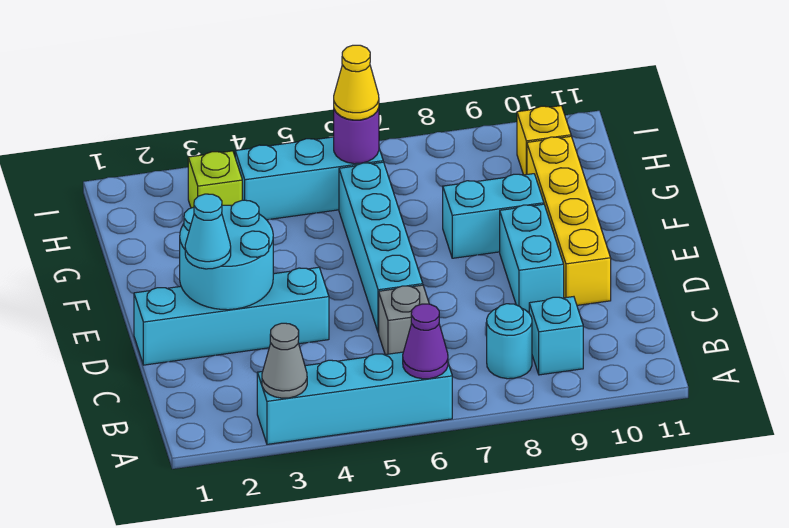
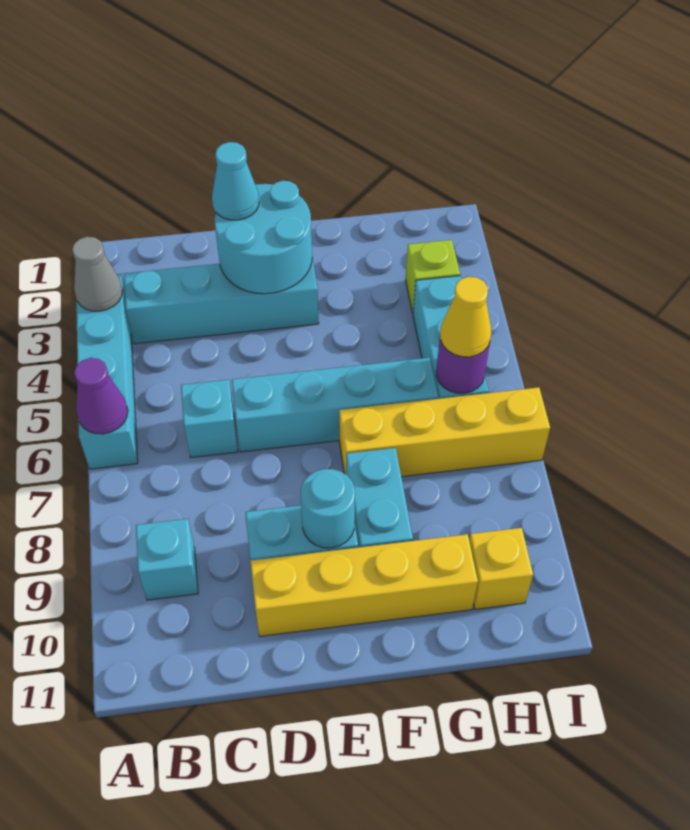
cyan 1x1 round brick [487,304,532,379] -> cyan 1x1 round brick moved to [301,469,355,548]
grey 1x1 brick [379,285,429,355] -> cyan 1x1 brick [181,380,238,458]
cyan 1x4 brick [134,267,329,365] -> cyan 1x4 brick turned to [124,257,319,344]
none -> yellow 1x4 brick [339,387,550,477]

